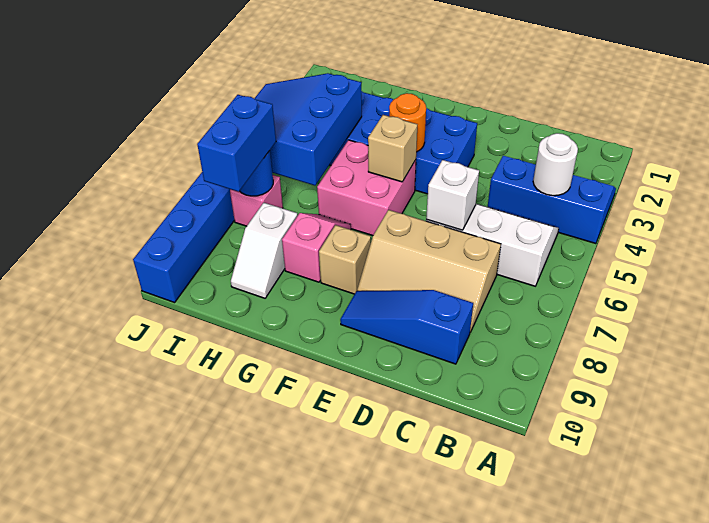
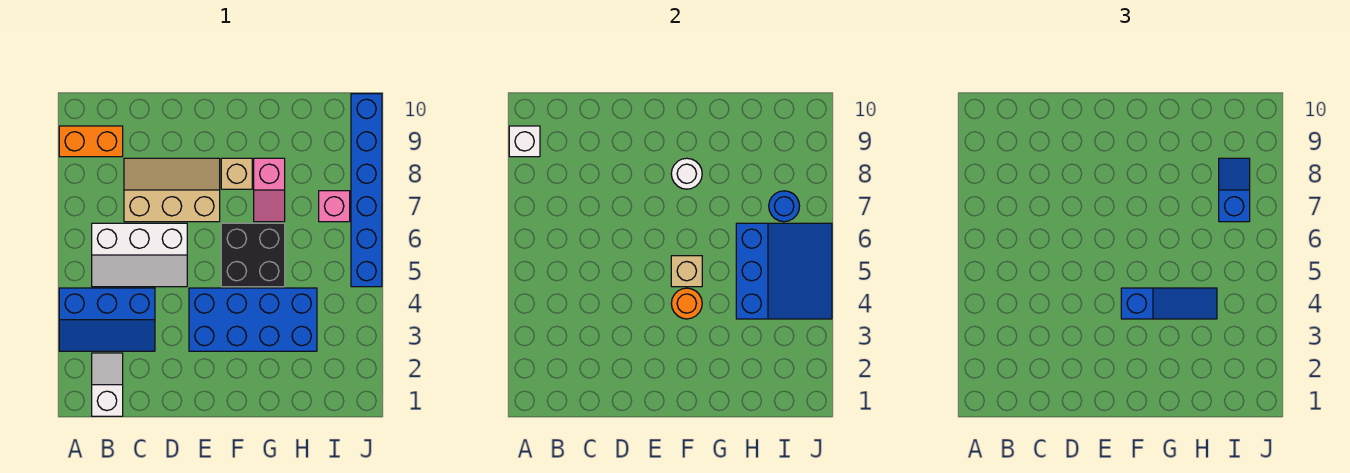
none -> orange 1x2 brick [59,126,123,157]
white 1x1 round brick [533,133,578,196] -> white 1x1 round brick moved to [671,158,702,189]
blue 1x3 slope [340,290,473,364] -> blue 1x3 slope moved to [1121,288,1217,319]
white 1x1 brick [426,160,479,230] -> white 1x1 brick moved to [509,126,540,157]
pink 2x2 brick [317,140,416,236] -> black 2x2 brick [221,223,285,287]
white 1x2 slope [231,203,298,298] -> white 1x2 slope moved to [92,353,123,416]
blue 1x2 brick [197,95,276,192] -> blue 1x2 slope [1219,158,1250,222]

